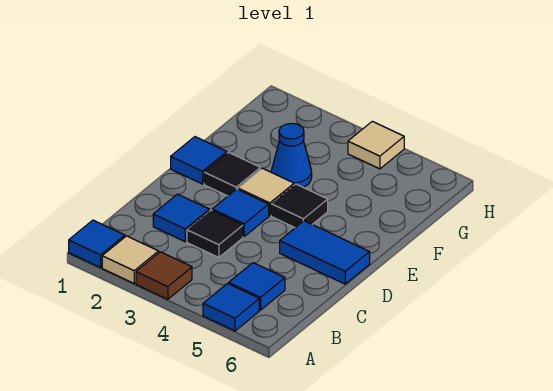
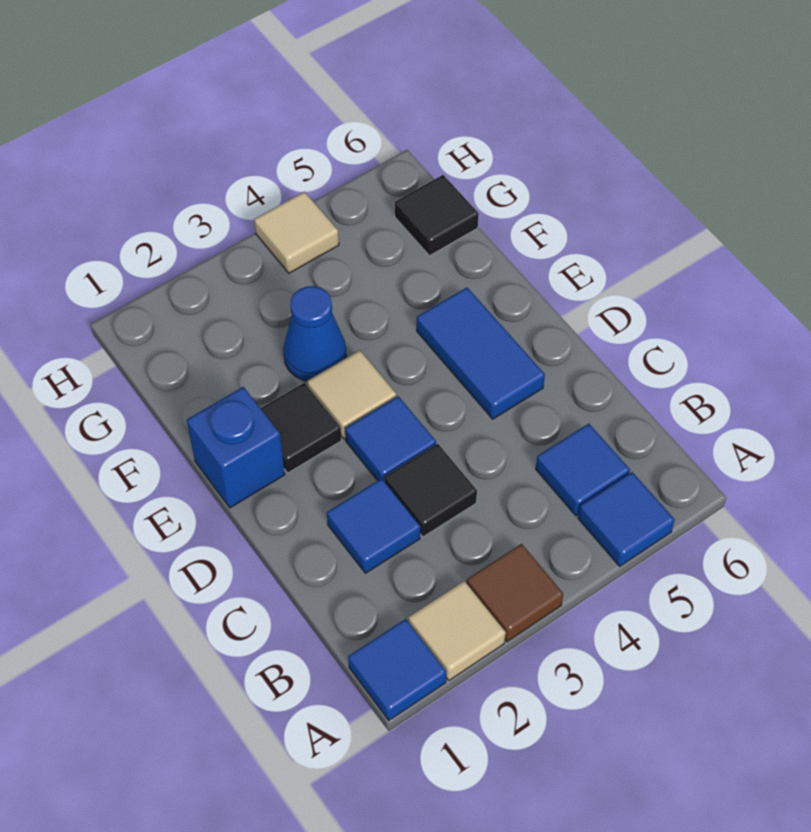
blue 1x2 tile [280,221,370,284] -> blue 1x2 tile turned to [417,287,545,419]
blue 1x1 tile [171,137,227,184] -> blue 1x1 brick [187,387,285,508]
black 1x1 tile [271,184,328,228] -> black 1x1 tile moved to [395,175,479,256]

